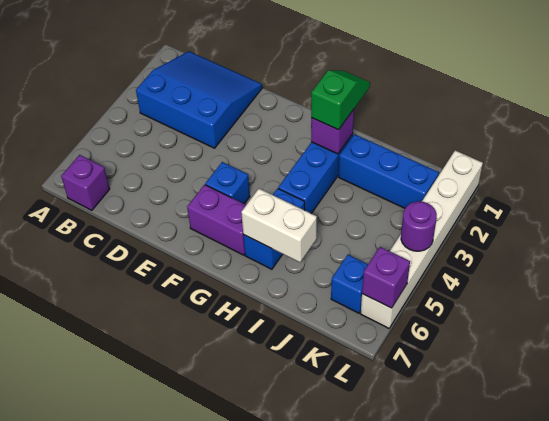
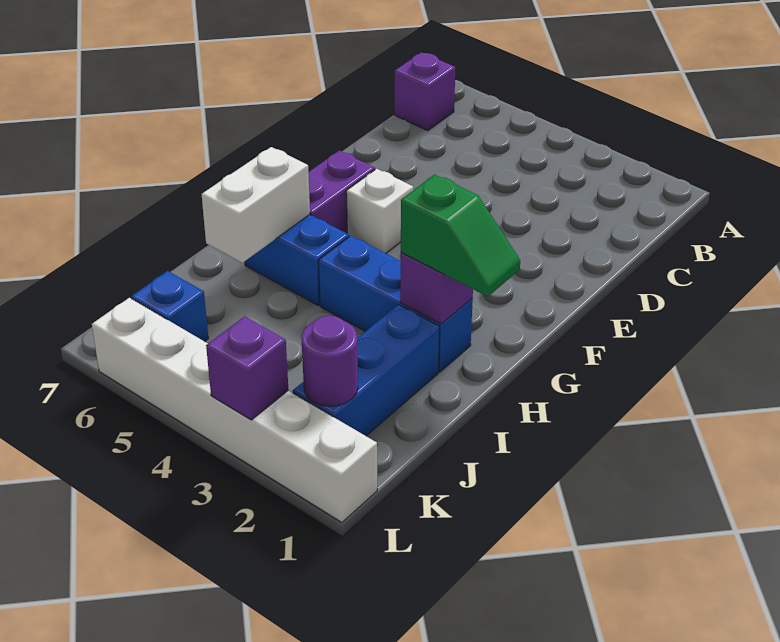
blue 3x3 slope [136,51,262,148] -> none
blue 1x1 brick [205,162,250,204] -> white 1x1 brick [346,169,413,253]
purple 1x1 round brick [401,201,437,251] -> purple 1x1 round brick moved to [301,316,358,406]
purple 1x1 brick [362,247,410,308] -> purple 1x1 brick moved to [206,316,288,420]

